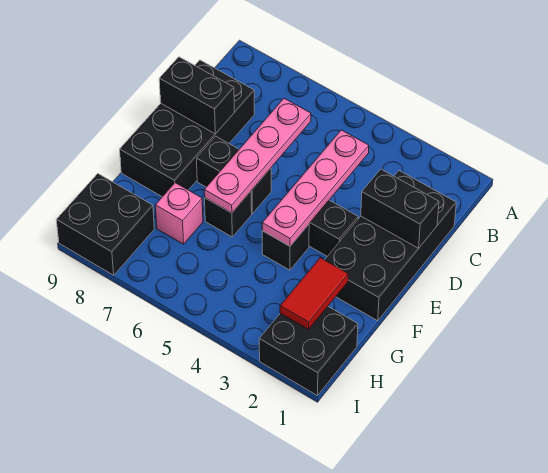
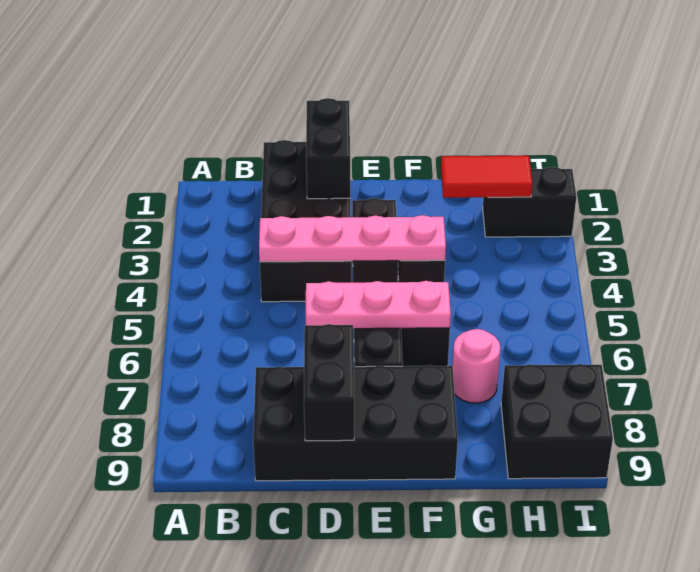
black 2x4 brick [325,171,456,321] -> black 2x4 brick turned to [260,140,351,302]
pink 1x4 plate [204,98,311,213] -> pink 1x3 plate [306,281,451,329]
pink 1x1 brick [155,183,203,244] -> pink 1x1 round brick [453,329,500,403]
black 2x2 brick [259,307,358,395] -> black 1x2 brick [483,167,576,237]

